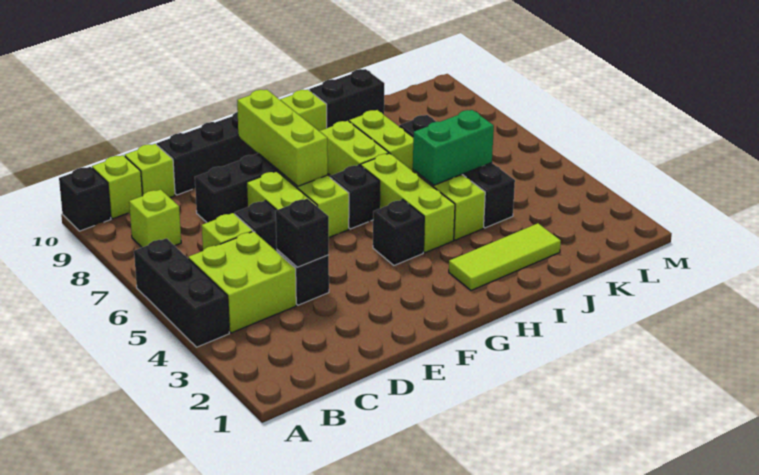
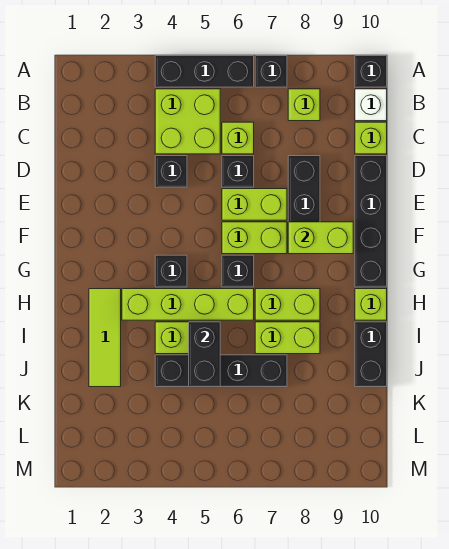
lime 1x1 brick [92,155,142,219] -> white 1x1 brick [355,89,387,121]
black 1x1 brick [276,199,329,267] -> black 1x1 brick moved to [255,56,287,87]
lime 1x3 brick [237,89,328,186] -> lime 1x2 brick [288,222,353,254]
lime 1x3 brick [361,153,455,253] -> lime 1x4 brick [122,289,254,320]
green 1x2 brick [413,110,494,185] -> black 1x2 brick [189,322,220,387]

